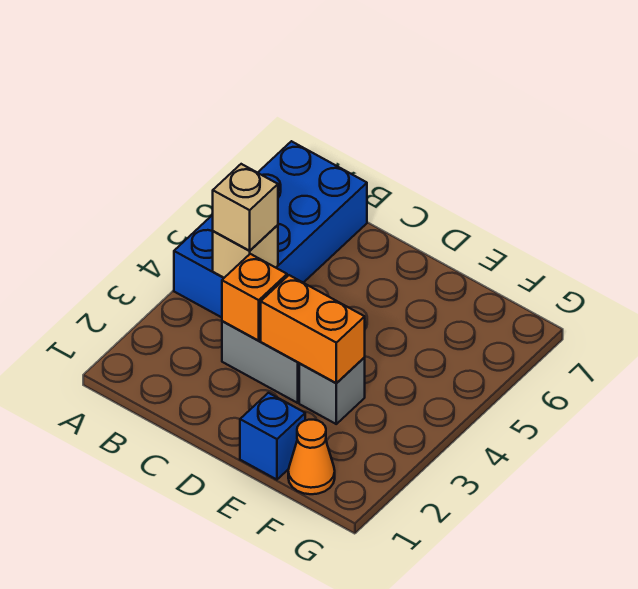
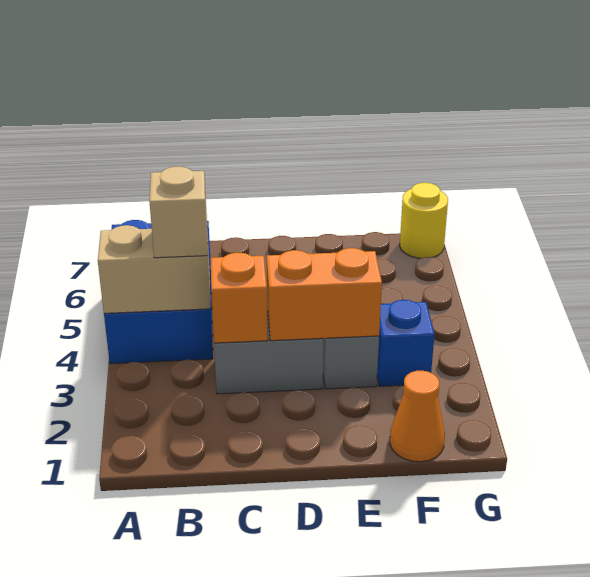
blue 2x4 brick [174,141,367,317] -> blue 2x3 brick [104,220,213,364]
tan 1x1 brick [213,225,278,278] -> tan 1x2 brick [98,225,211,313]
blue 1x1 brick [240,393,305,480] -> blue 1x1 brick moved to [377,300,434,386]
none -> yellow 1x1 round brick [400,183,448,258]

